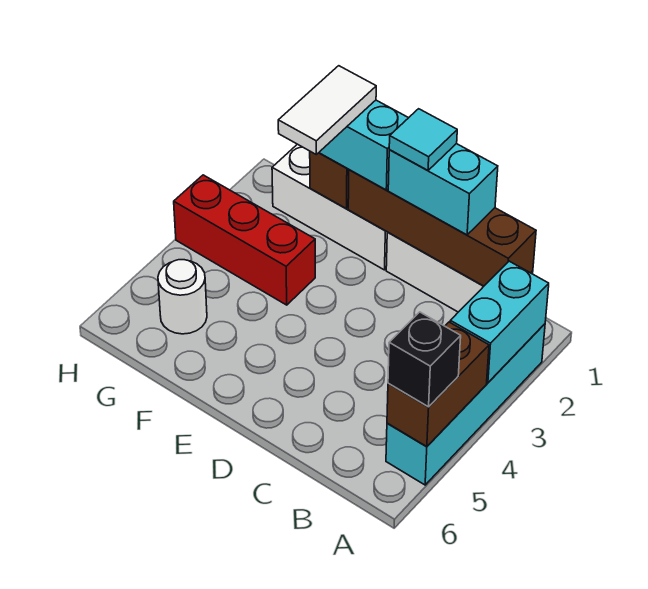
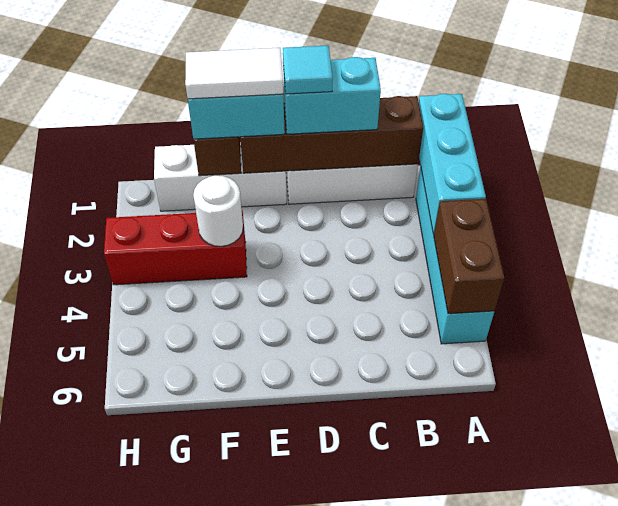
cyan 1x2 brick [450,261,549,383] -> cyan 1x3 brick [419,94,486,234]
black 1x1 brick [388,312,461,407] -> none
white 1x2 tile [278,66,376,154] -> white 1x2 tile turned to [185,48,283,99]
white 1x1 round brick [158,260,207,334] -> white 1x1 round brick moved to [193,176,243,246]

